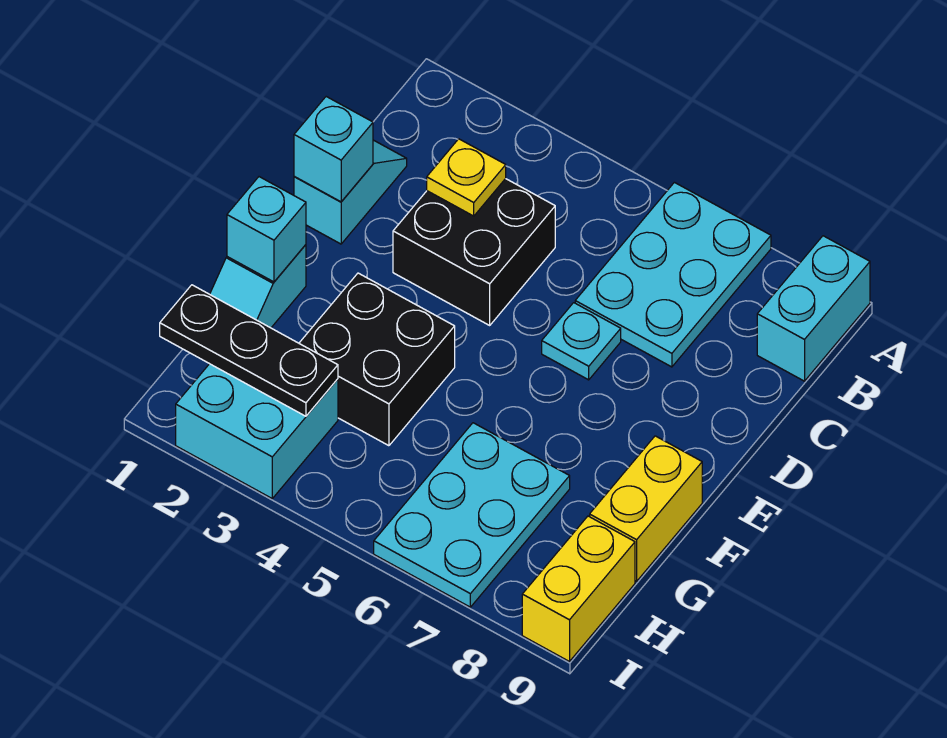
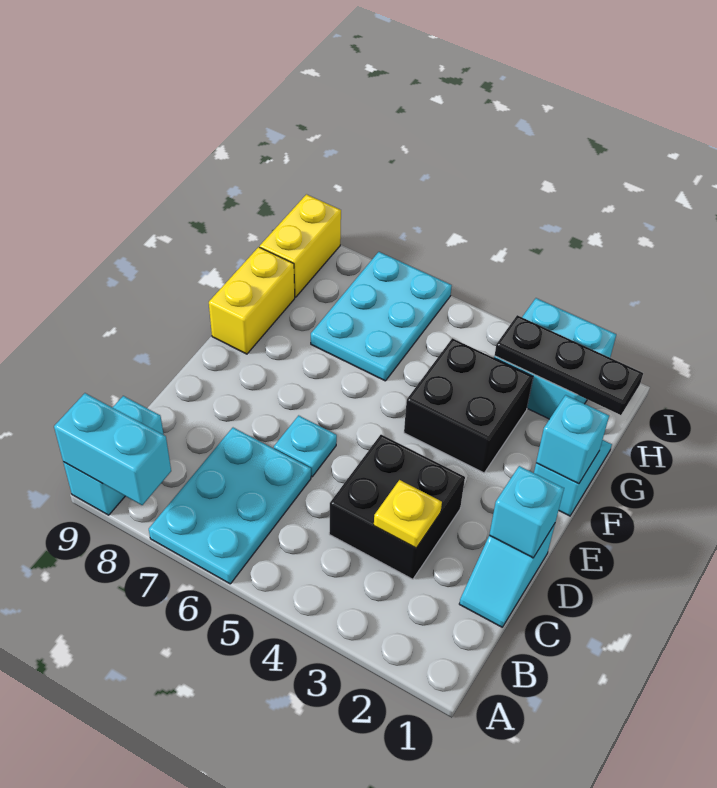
none -> cyan 1x2 brick [54,393,171,505]

